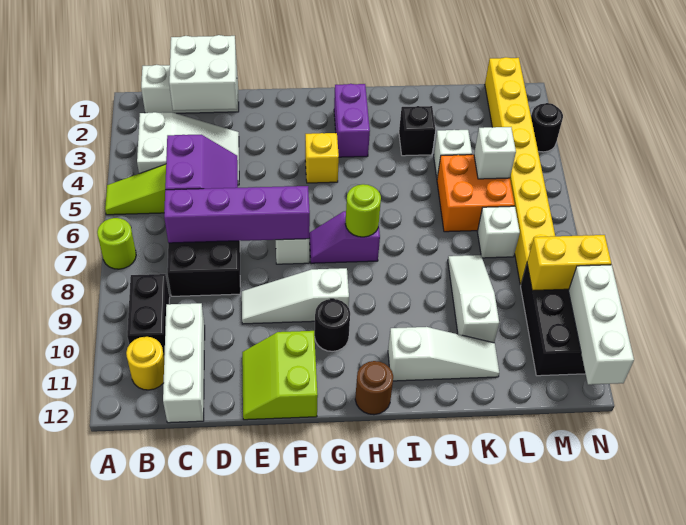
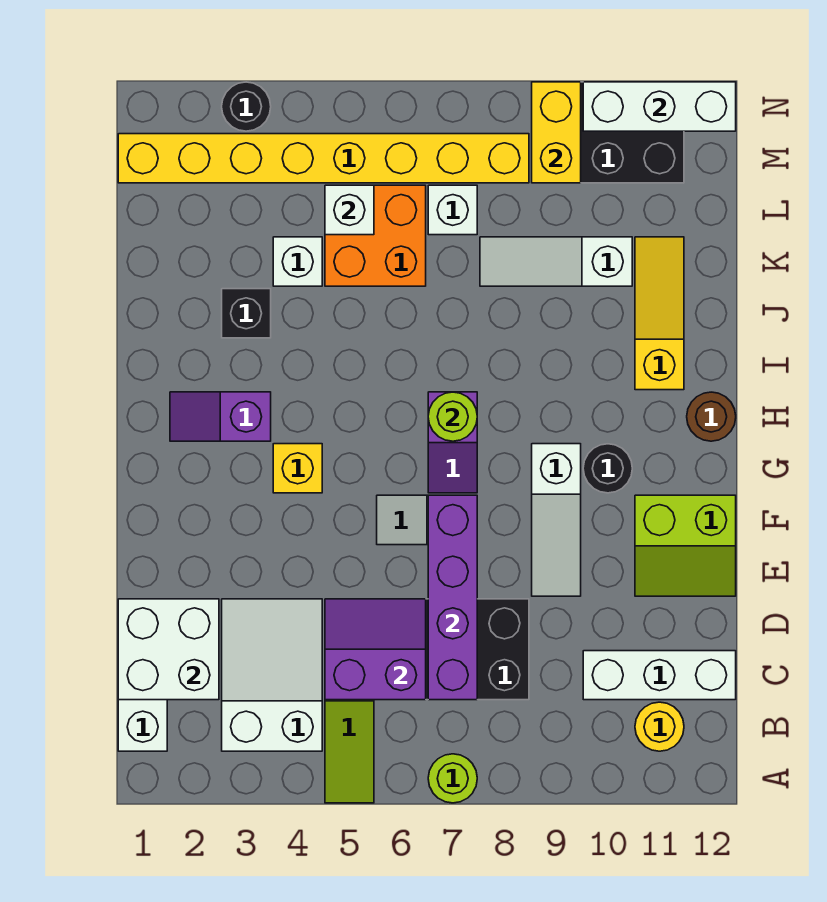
black 1x2 brick [127,274,169,355] -> none
purple 1x2 brick [334,84,370,157] -> purple 1x2 slope [170,392,271,441]
white 1x3 slope [388,327,499,381] -> yellow 1x3 slope [635,237,684,390]

